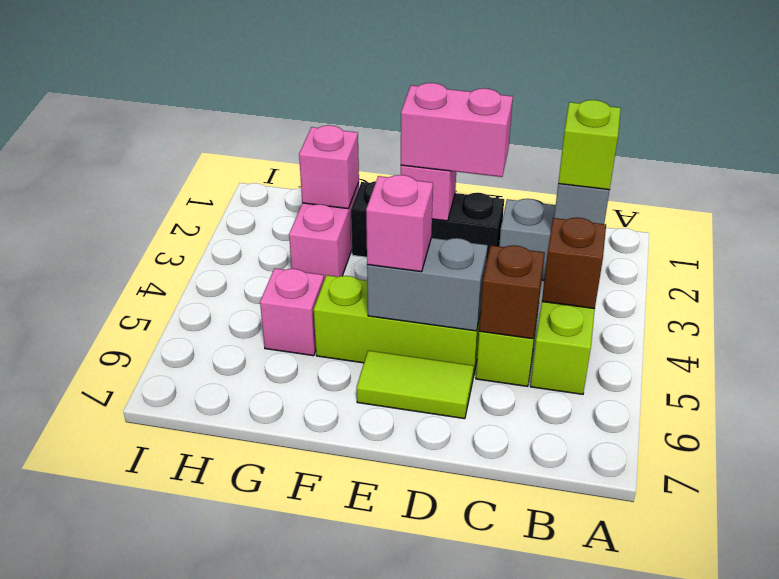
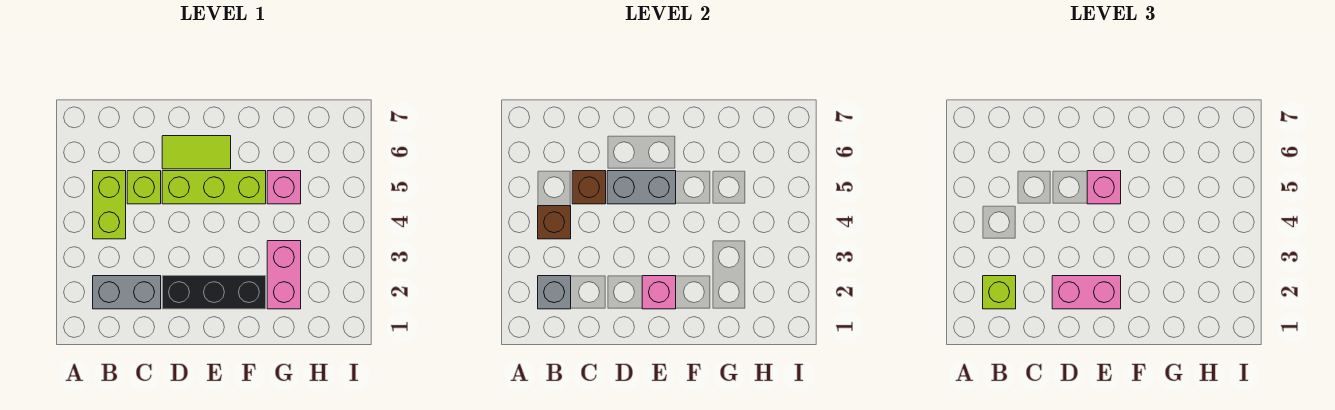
pink 1x1 brick [299,125,359,209] -> none

